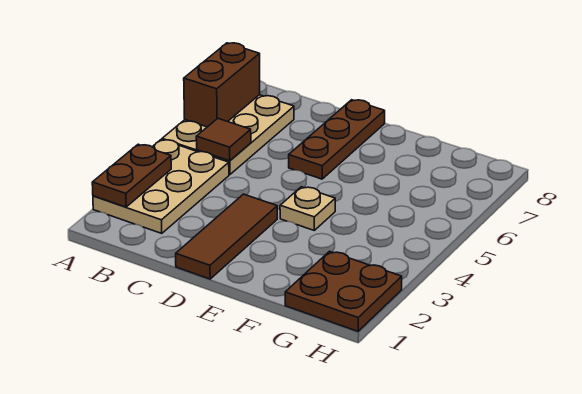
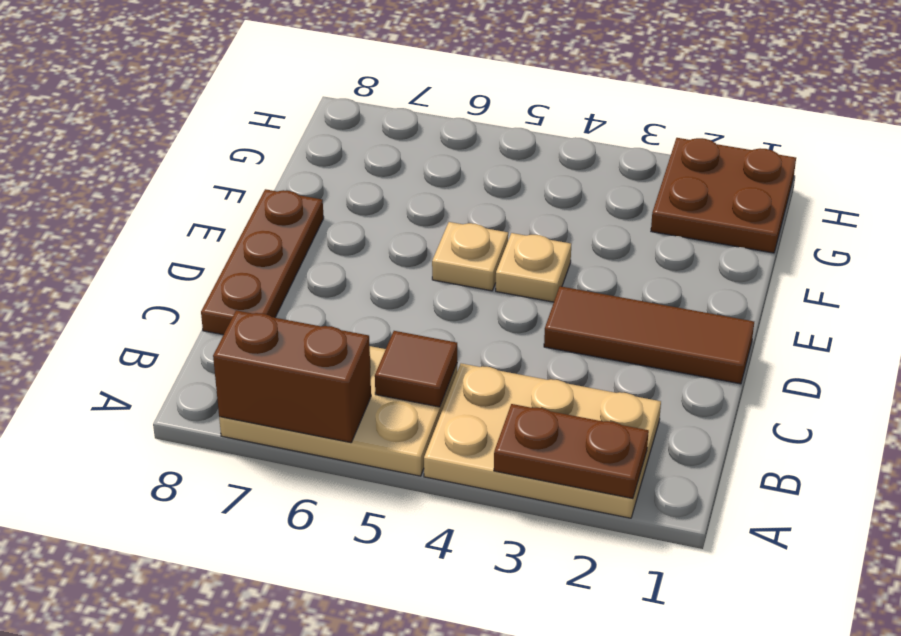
brown 1x3 plate [289,100,385,179] -> brown 1x3 plate turned to [201,189,324,335]
none -> tan 1x1 plate [432,222,508,291]

